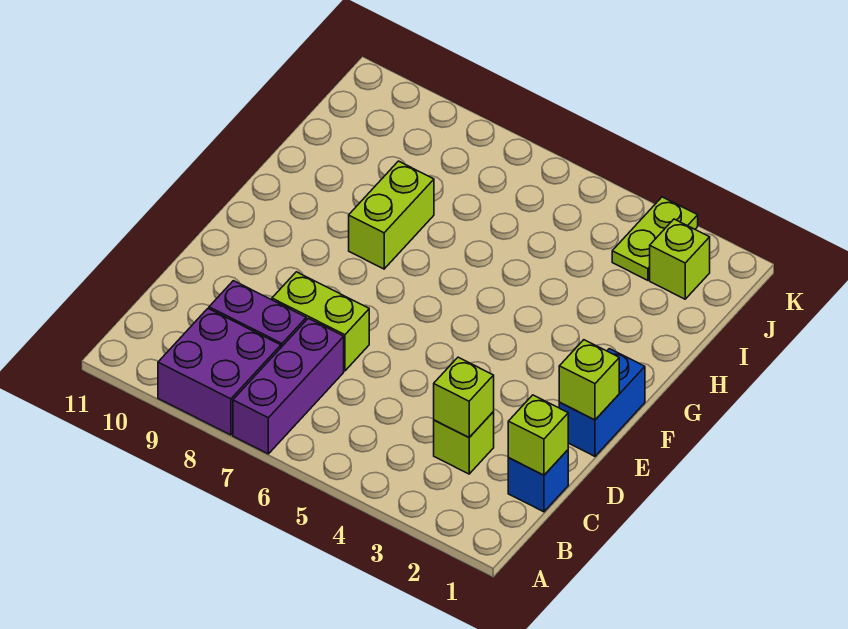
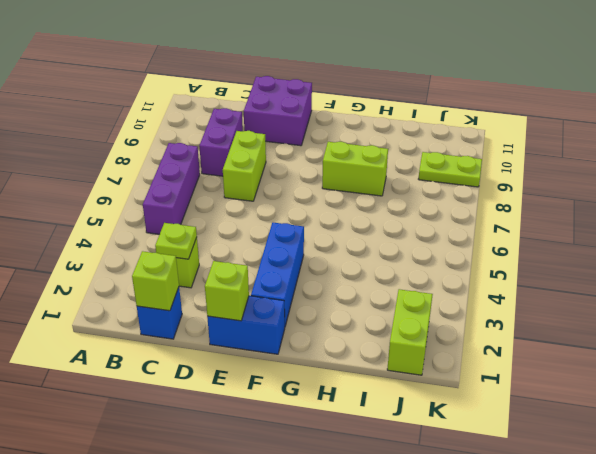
purple 1x3 brick [233,318,344,454] -> purple 1x3 brick turned to [143,143,200,234]
purple 2x2 brick [158,309,281,435] -> purple 2x2 brick moved to [244,76,312,146]
lime 1x1 brick [434,357,494,437] -> lime 1x1 plate [155,223,197,259]
none -> blue 1x3 brick [251,223,304,326]
lime 1x1 brick [650,219,710,299] -> lime 1x2 brick [387,289,433,375]
lime 1x2 plate [612,197,698,280] -> lime 1x2 plate moved to [419,152,482,187]

